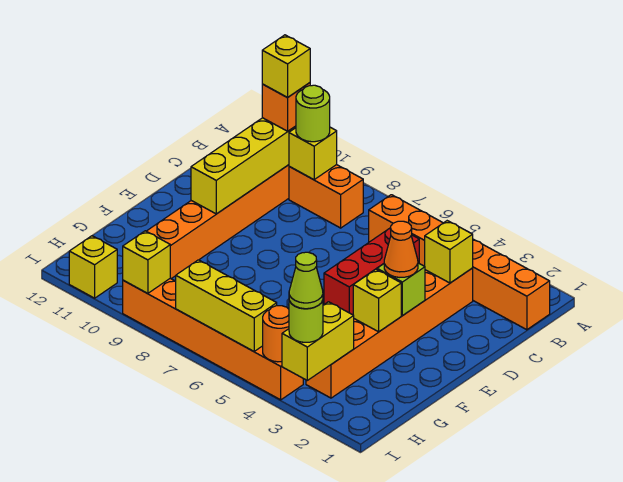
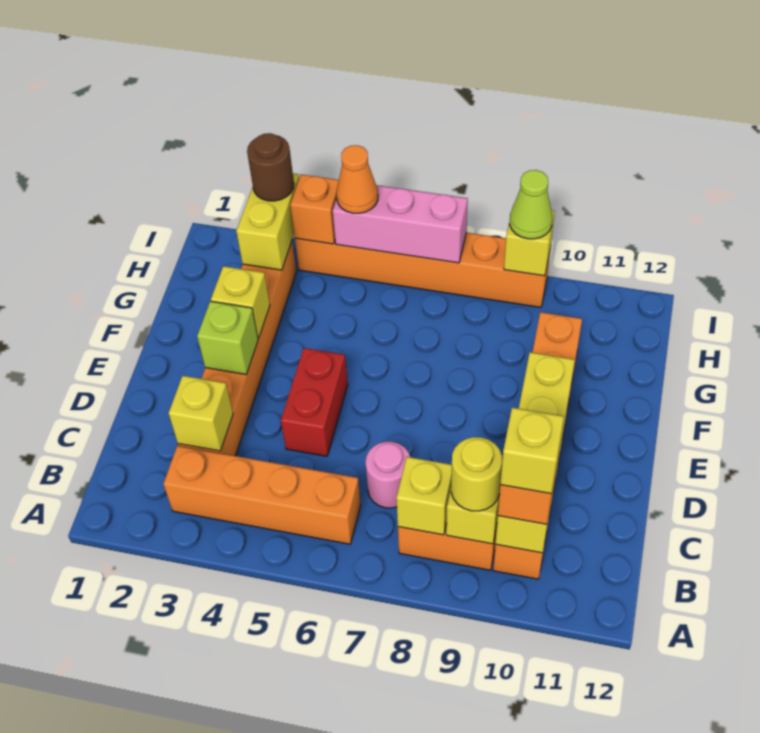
orange 1x6 brick [369,195,550,330] -> orange 1x4 brick [163,446,361,544]
lime 1x1 round brick [296,85,330,142] -> yellow 1x1 round brick [451,437,502,511]
red 1x3 brick [324,228,419,315] -> red 1x2 brick [281,348,348,456]
none -> pink 1x1 round brick [366,442,410,508]
orange 1x1 cone [384,221,418,277] -> orange 1x1 cone moved to [336,145,378,213]
lime 1x1 round brick [289,300,323,342] -> brown 1x1 round brick [247,133,294,201]
lime 1x1 cone [289,252,323,309] -> lime 1x1 cone moved to [510,170,552,239]
orange 1x1 round brick [263,306,289,362] -> orange 1x1 brick [290,174,339,244]
yellow 1x3 brick [176,260,277,351] -> pink 1x3 brick [333,185,468,263]
yellow 1x1 brick [69,236,117,298] -> yellow 1x1 brick moved to [396,457,452,535]

